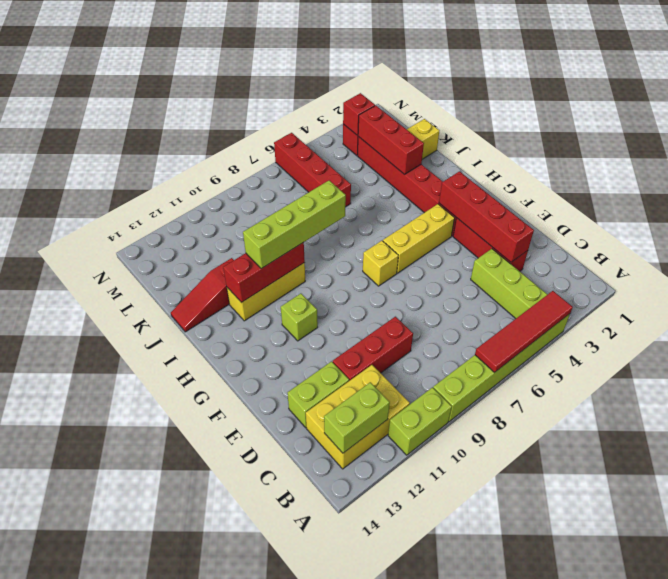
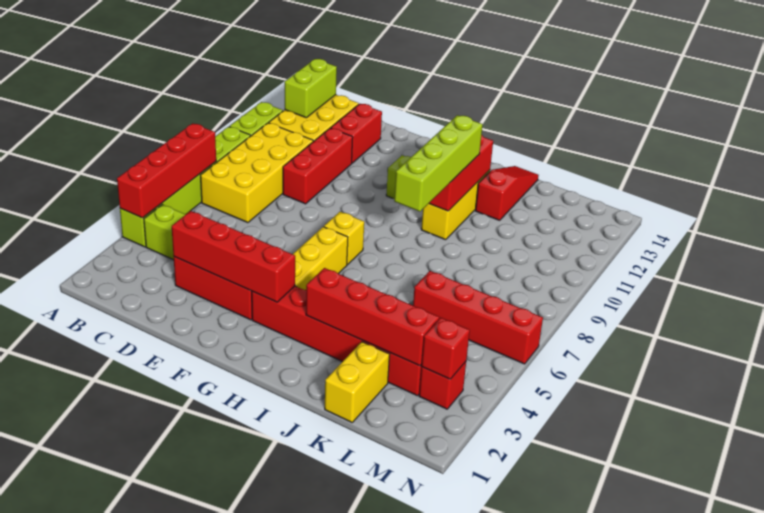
red 1x4 tile [475,291,573,373] -> red 1x4 brick [117,123,216,218]
none -> yellow 2x4 brick [201,123,313,223]
lime 1x2 brick [288,361,349,428] -> red 1x2 brick [331,104,382,163]
red 1x3 brick [358,106,424,175] -> red 1x4 brick [306,268,439,366]

